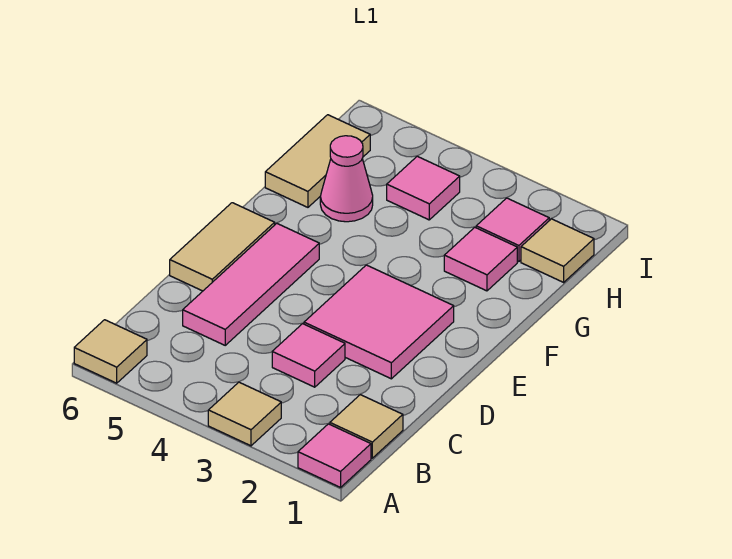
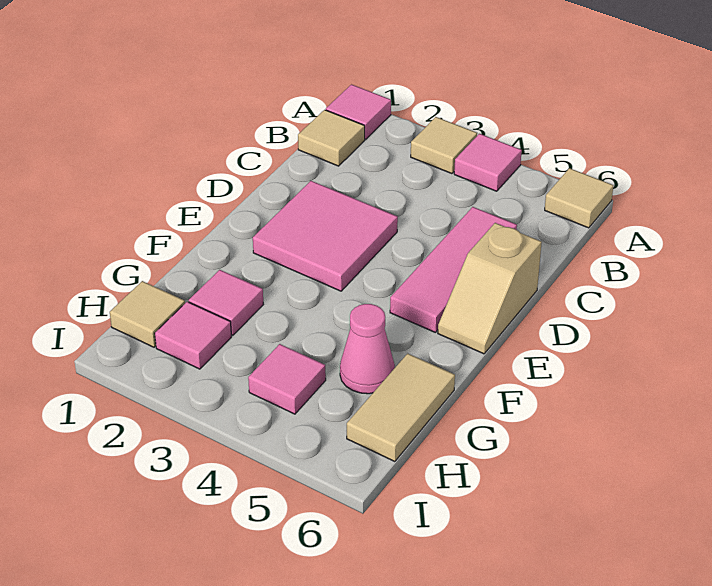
pink 1x1 tile [272,324,345,387] -> pink 1x1 tile moved to [454,134,522,191]
tan 1x2 tile [170,203,275,291] -> tan 1x2 slope [438,223,542,354]

